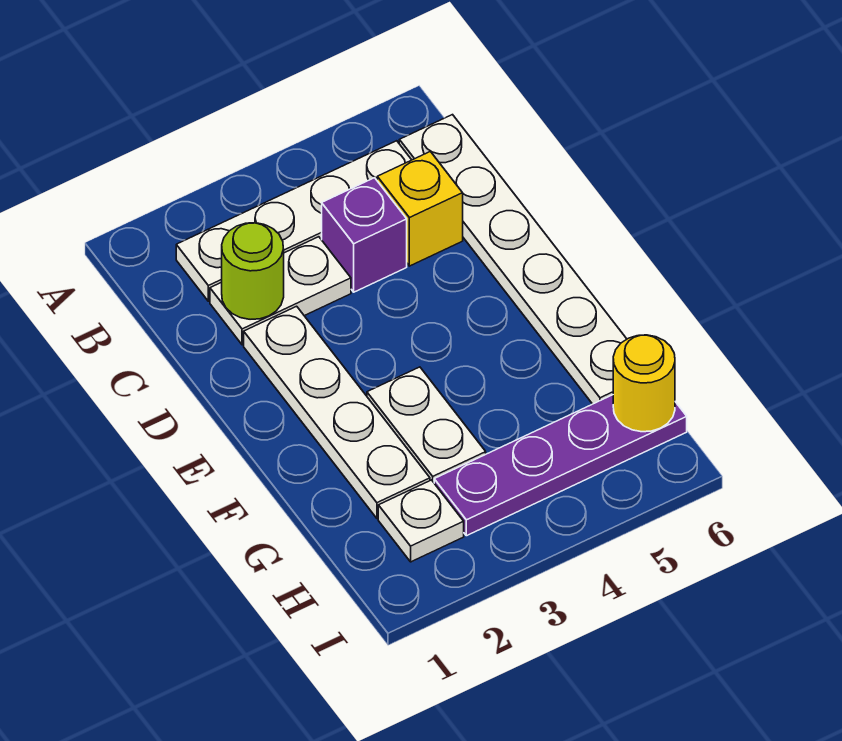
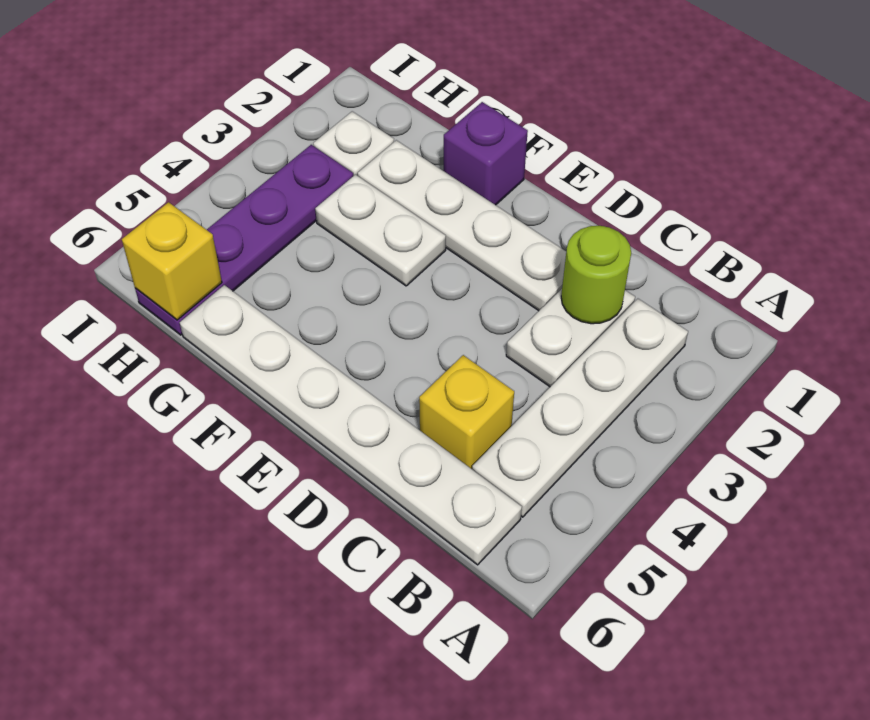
purple 1x1 brick [322,178,407,292] -> purple 1x1 brick moved to [444,102,528,205]
yellow 1x1 round brick [613,335,675,432] -> yellow 1x1 brick [122,202,222,320]

